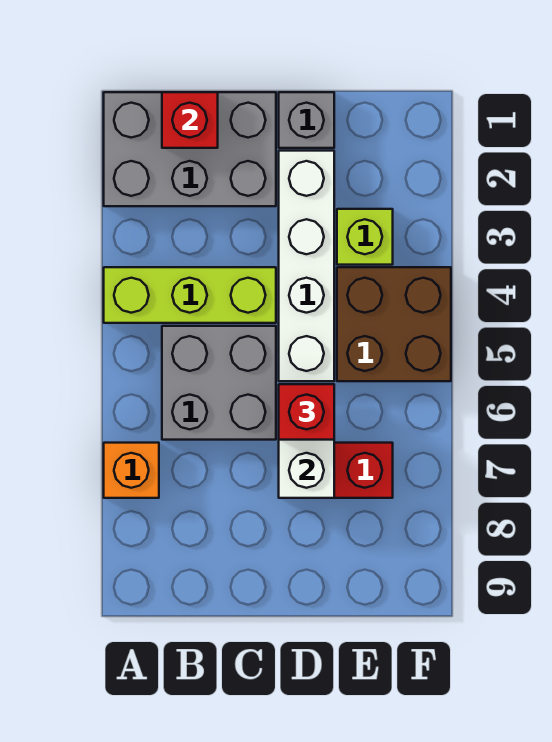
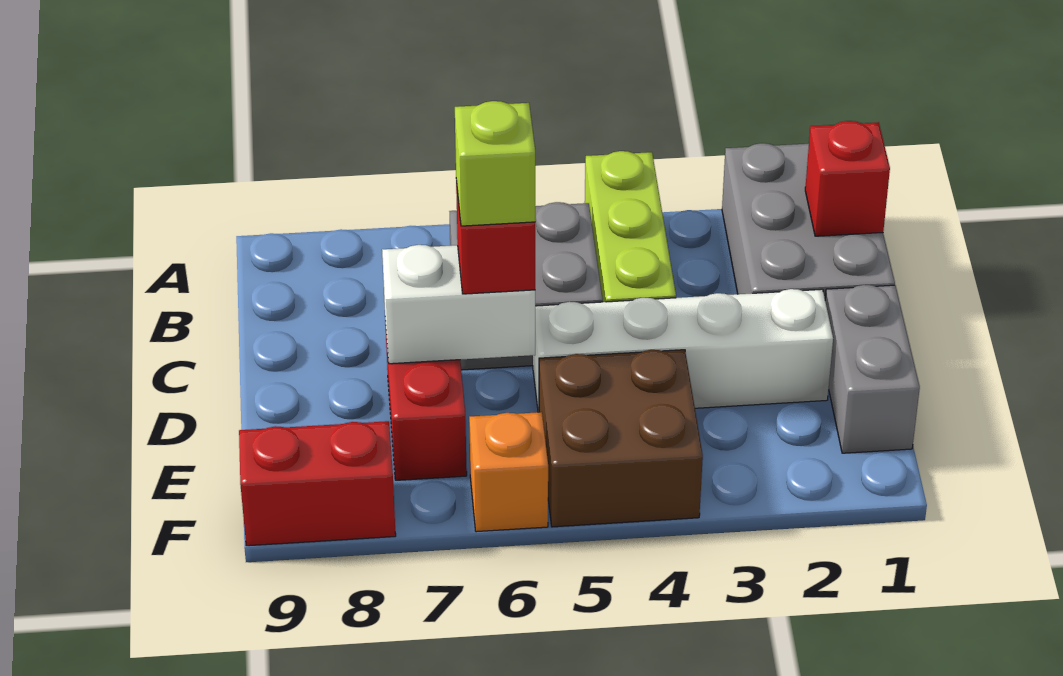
orange 1x1 brick [104,443,159,498] -> orange 1x1 brick moved to [469,412,548,532]
grey 1x1 brick [279,92,334,148] -> grey 1x2 brick [825,285,920,453]
lime 1x1 brick [337,209,393,265] -> lime 1x1 brick moved to [455,101,535,226]
none -> red 1x2 brick [239,421,396,546]

